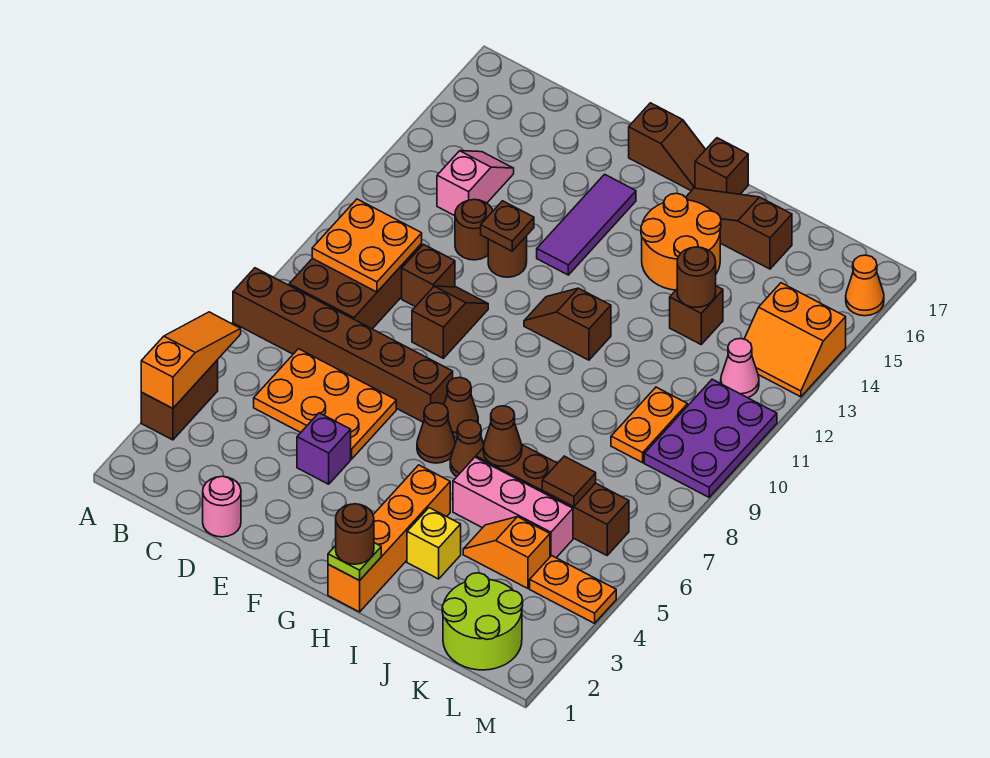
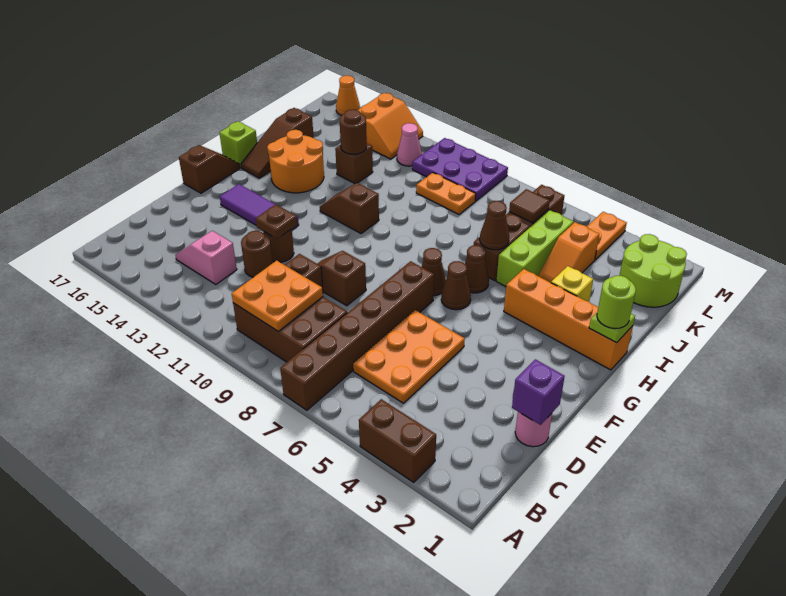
orange 1x3 slope [141,312,241,408] -> none
purple 1x1 brick [297,413,351,484] -> purple 1x1 brick moved to [512,359,565,425]
brown 1x2 slope [524,288,611,360] -> brown 1x2 slope turned to [320,183,379,233]
brown 1x1 round brick [336,504,374,564] -> lime 1x1 round brick [597,276,636,329]
brown 1x1 brick [695,138,748,194] -> lime 1x1 brick [220,121,257,168]
pink 1x3 brick [453,457,573,558] -> lime 1x3 brick [496,210,573,286]

